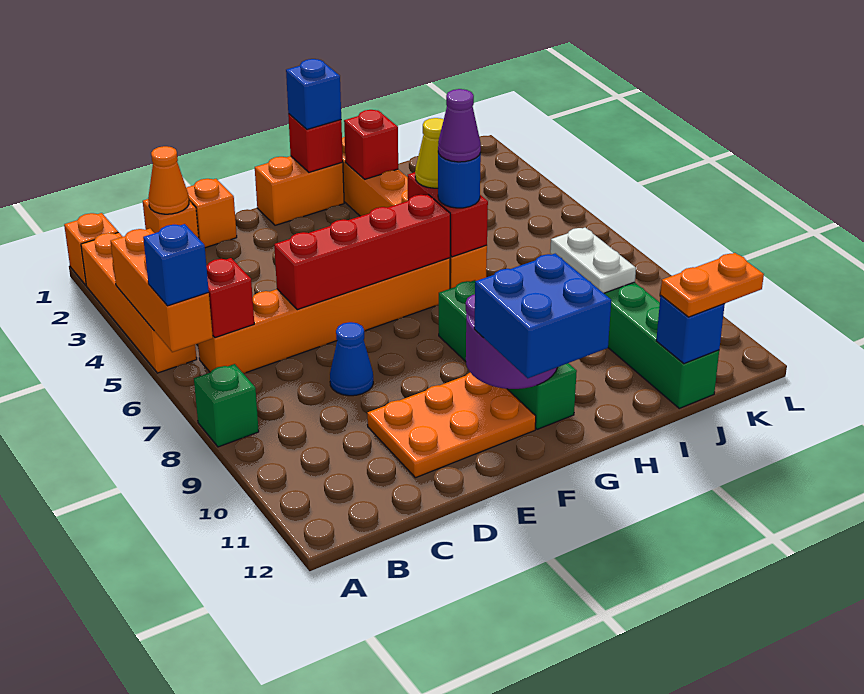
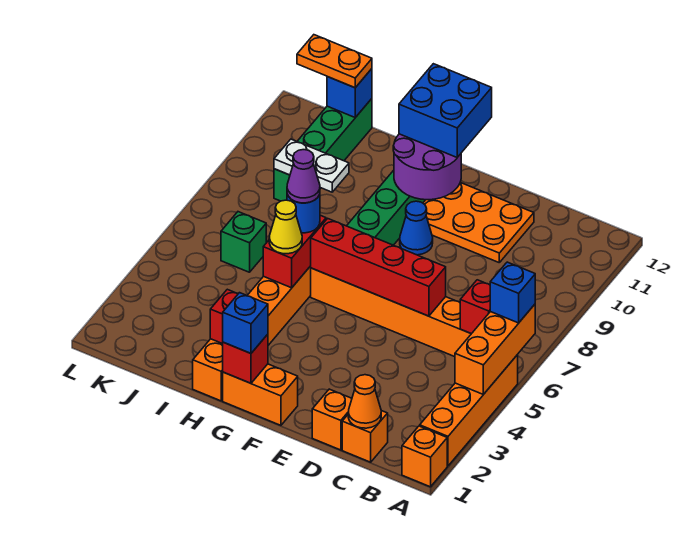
green 1x1 brick [194,364,259,447] -> green 1x1 brick moved to [221,212,266,272]
blue 1x1 cone [330,322,373,396] -> blue 1x1 cone moved to [400,201,433,255]
white 1x2 plate [550,227,636,293] -> white 1x2 plate turned to [274,139,349,192]

